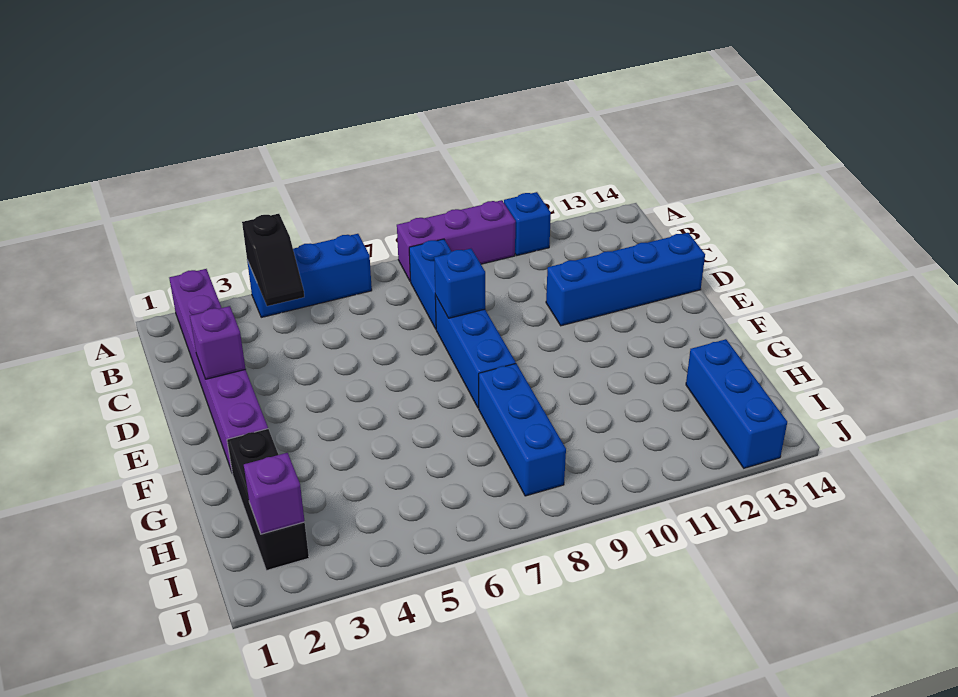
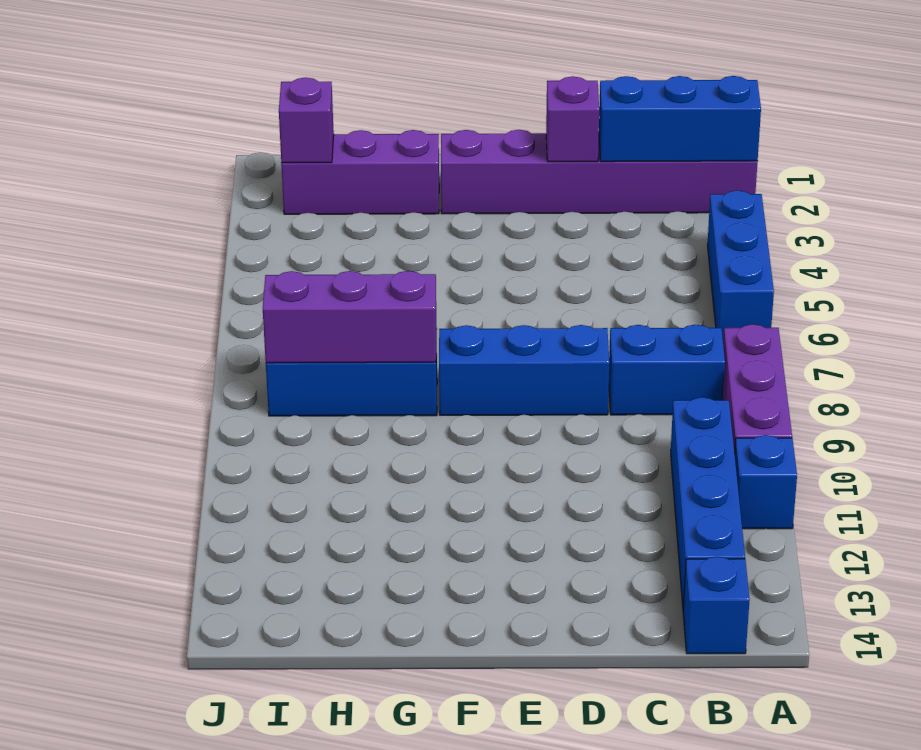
black 1x2 slope [242,214,304,306] -> none
blue 1x1 brick [434,249,485,318] -> blue 1x1 brick moved to [683,557,750,654]
blue 1x4 brick [546,233,705,326] -> blue 1x4 brick moved to [671,397,745,606]
black 1x3 brick [227,429,309,571] -> purple 1x3 brick [281,130,439,214]
none -> purple 1x3 brick [263,271,437,363]
blue 1x3 brick [686,339,787,468] -> blue 1x3 brick moved to [599,76,761,162]

